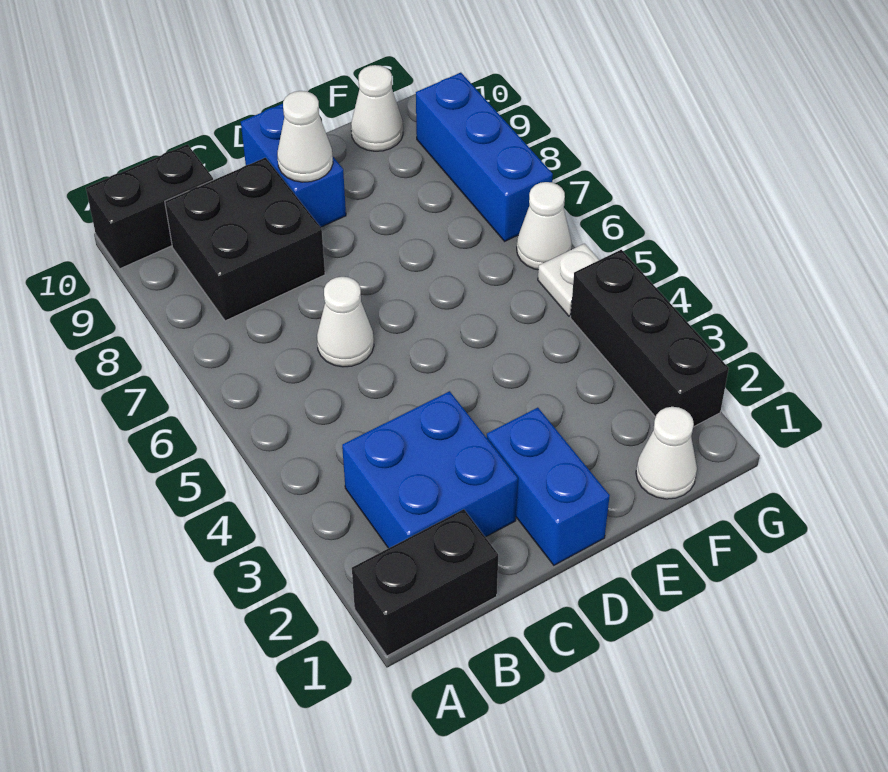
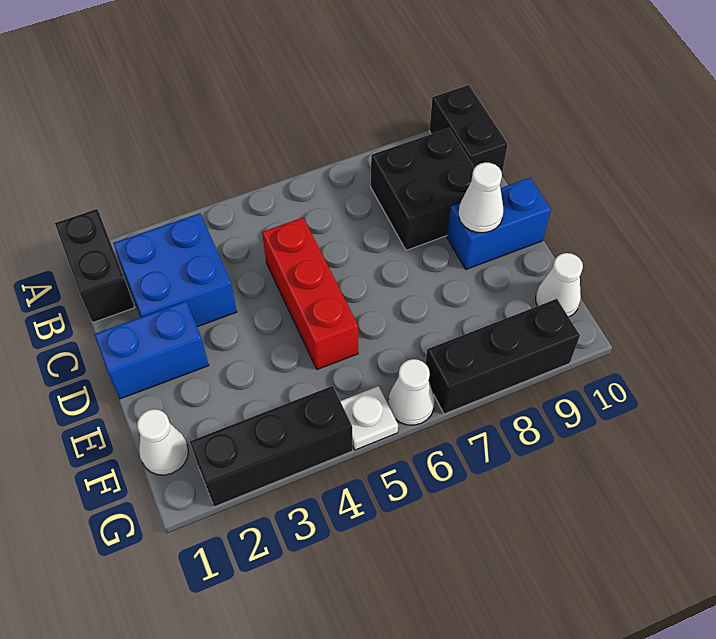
none -> red 1x3 brick [262,218,358,370]
white 1x1 cone [317,277,374,367] -> none
blue 1x3 brick [416,73,553,241] -> black 1x3 brick [426,299,580,414]

